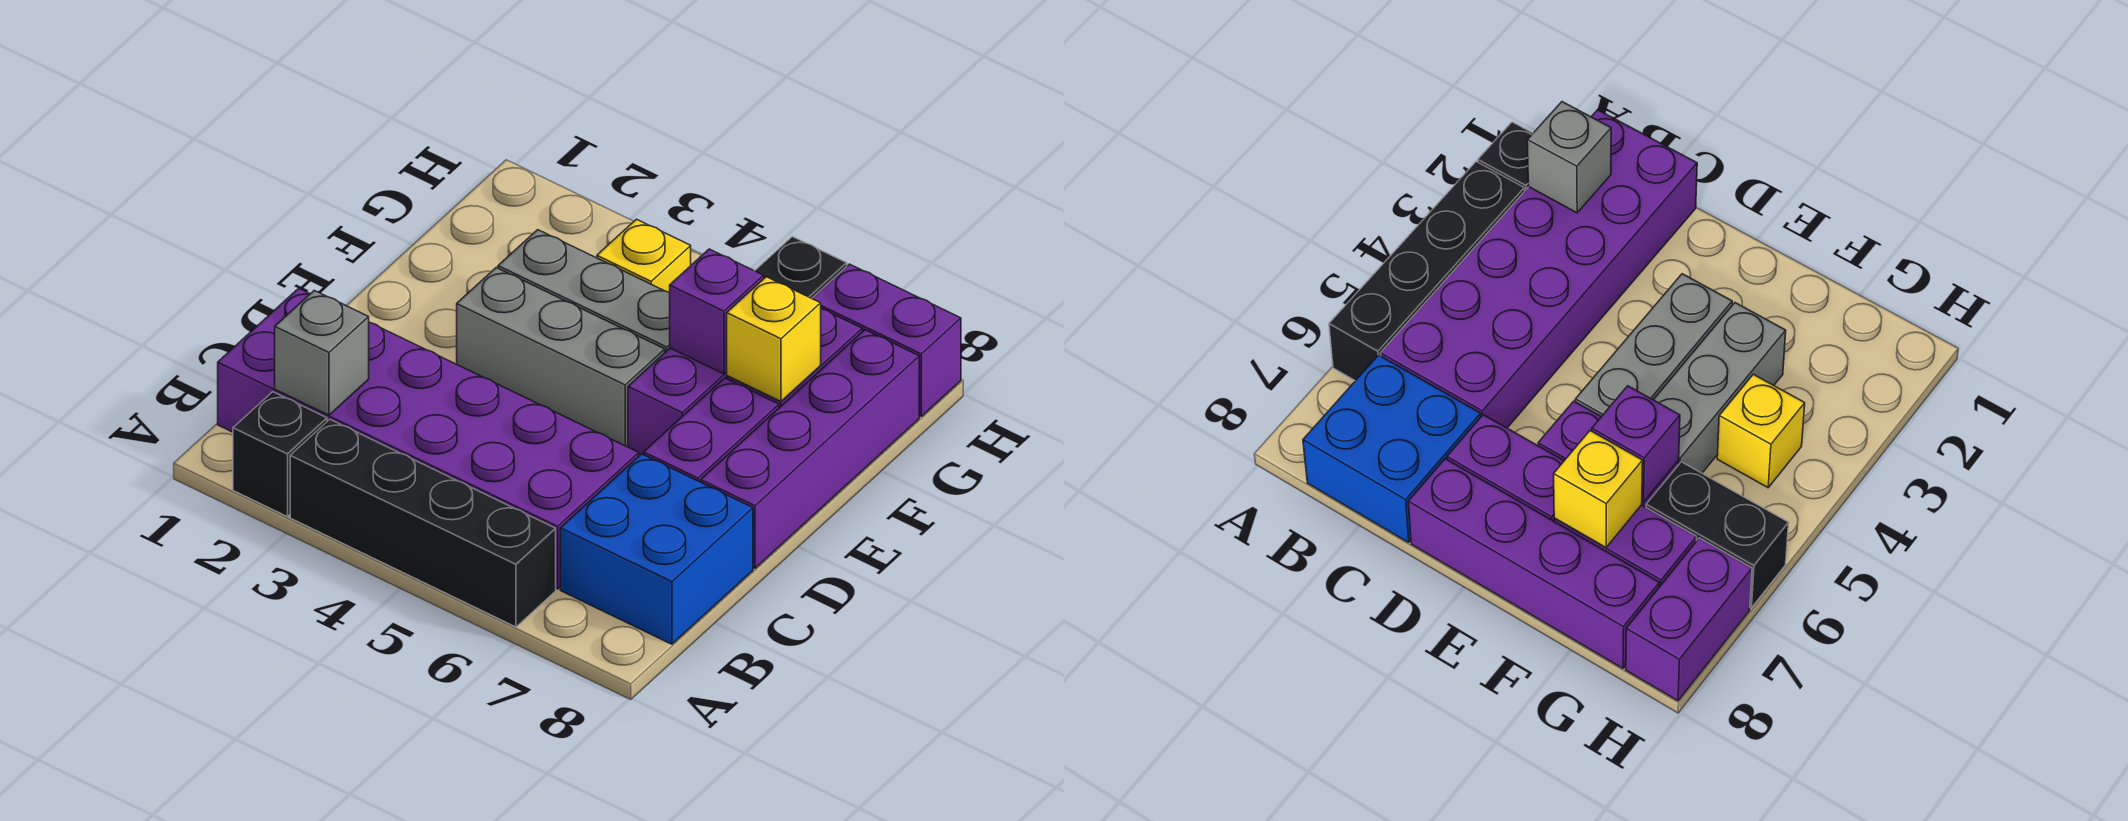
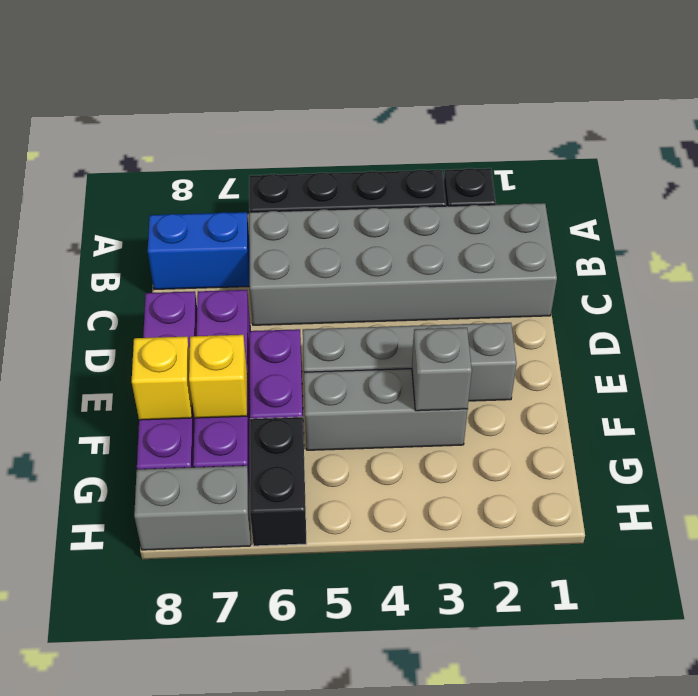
purple 2x6 brick [218,288,639,589] -> grey 2x6 brick [249,203,557,325]
grey 1x1 brick [275,290,369,415] -> grey 1x1 brick moved to [412,328,472,411]
blue 2x2 brick [560,454,753,644] -> blue 1x2 brick [148,212,250,289]
grey 1x3 brick [457,268,665,447] -> grey 1x4 brick [303,323,517,401]
purple 1x1 brick [670,249,764,374] -> none
yellow 1x1 brick [597,219,691,293] -> yellow 1x1 brick moved to [132,337,192,420]
purple 1x2 brick [812,264,961,416] -> grey 1x2 brick [134,466,251,550]

